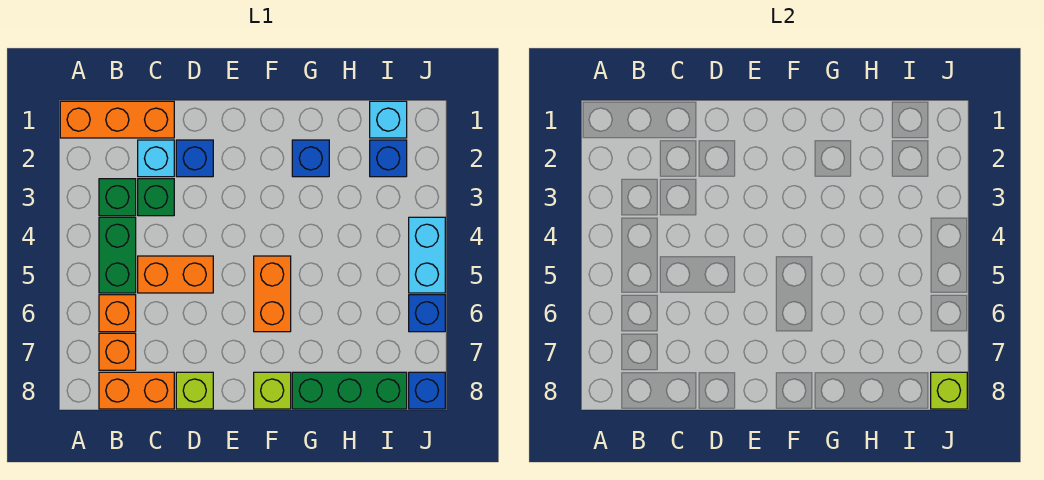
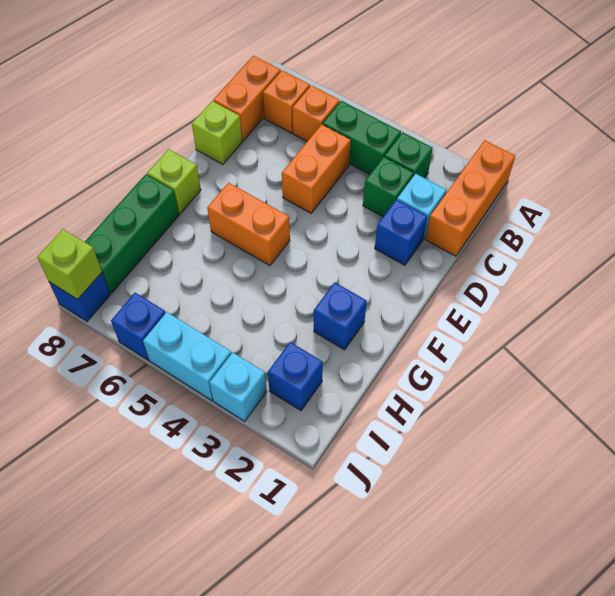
cyan 1x1 brick [370,101,407,138] -> cyan 1x1 brick moved to [210,353,267,421]

